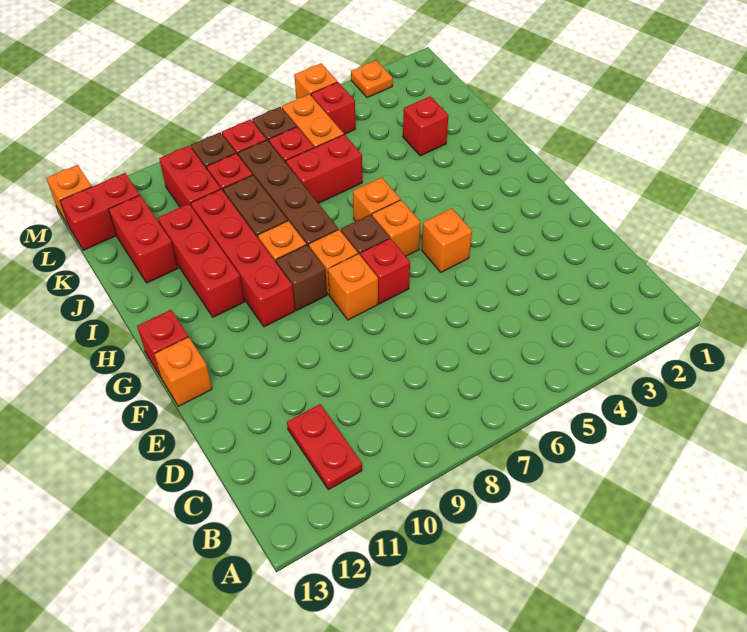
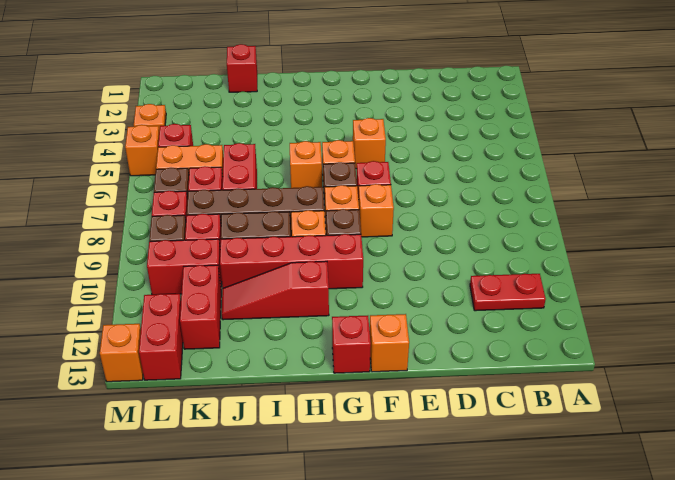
red 1x3 brick [158,204,244,317] -> red 1x3 slope [222,261,329,320]
red 1x1 brick [403,96,449,156] -> red 1x1 brick moved to [227,44,257,92]
red 1x2 brick [109,195,178,283] -> red 1x2 brick turned to [180,265,221,349]

